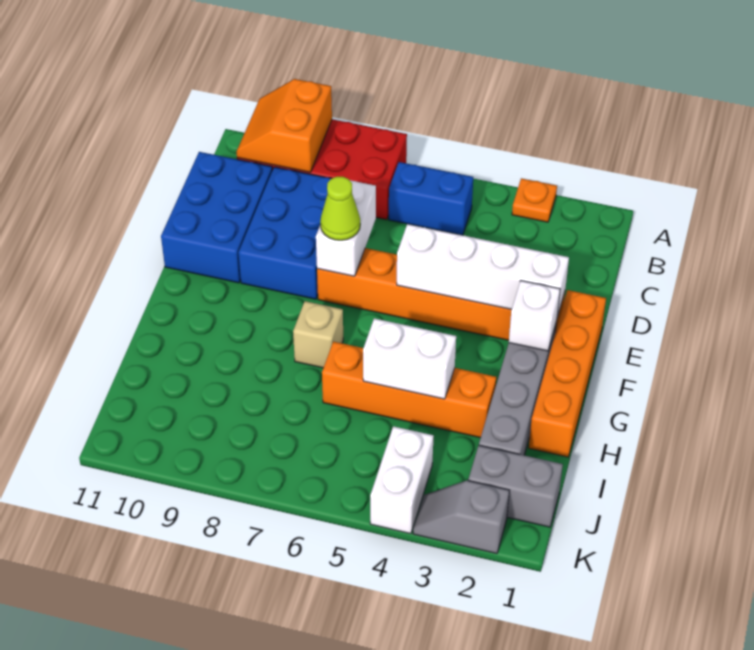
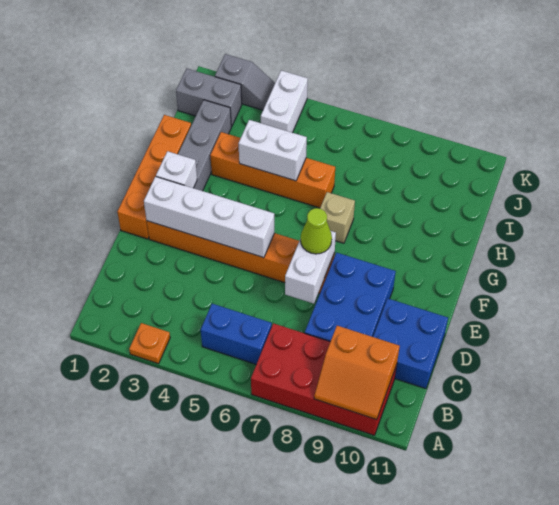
orange 2x2 slope [237,79,332,172] -> orange 2x2 slope turned to [314,326,400,420]
blue 2x3 brick [161,152,272,283] -> blue 2x2 brick [373,298,448,389]

